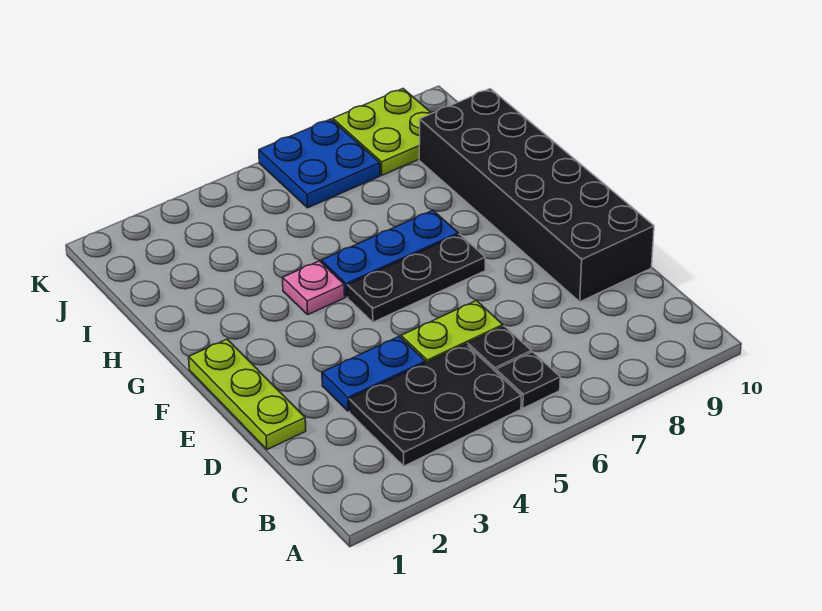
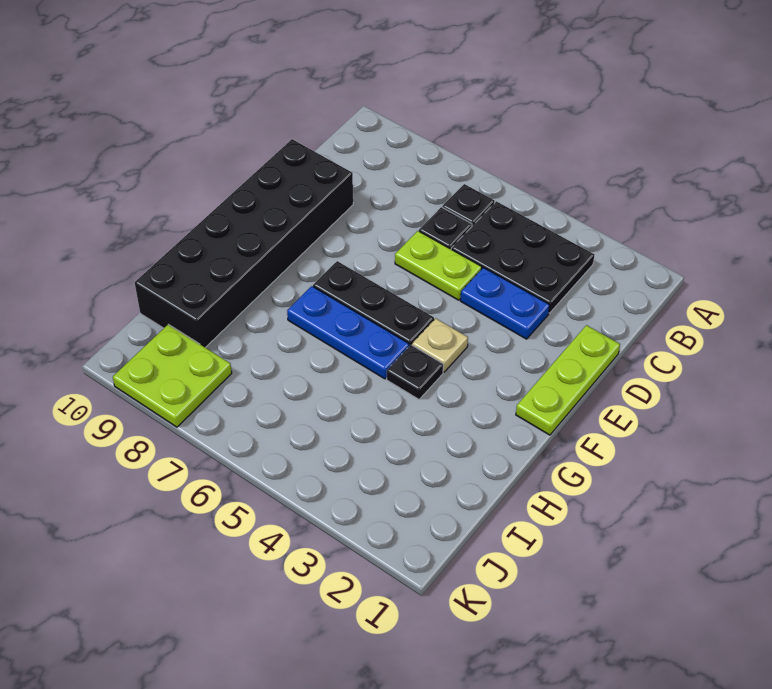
none -> tan 1x1 plate [412,318,468,372]
pink 1x1 plate [283,261,345,315] -> black 1x1 plate [387,345,443,399]
blue 2x2 plate [259,119,380,208] -> none

